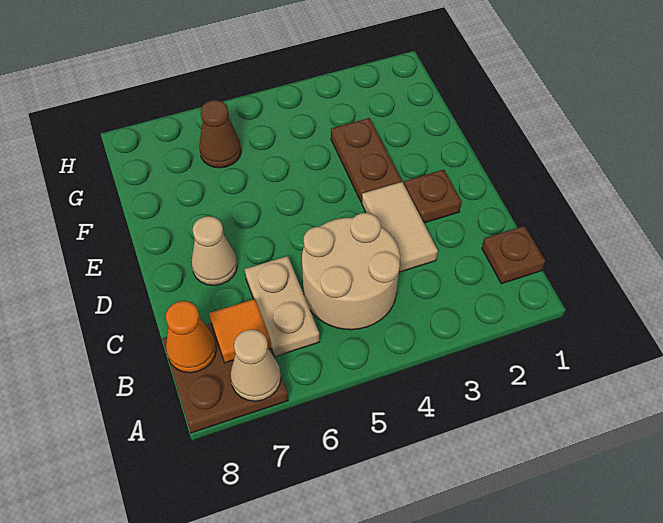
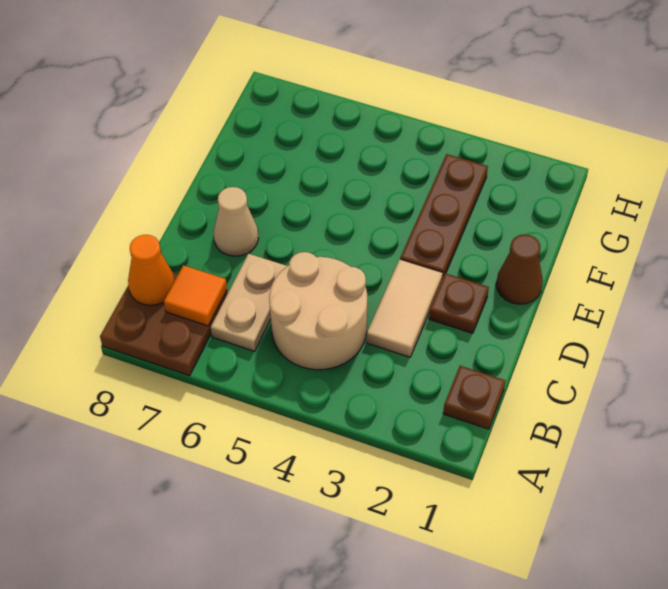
tan 1x1 cone [230,329,281,401] -> none
brown 1x2 plate [331,118,402,202] -> brown 1x3 plate [400,154,488,279]
brown 1x1 cone [199,100,241,168] -> brown 1x1 cone moved to [496,234,543,304]

